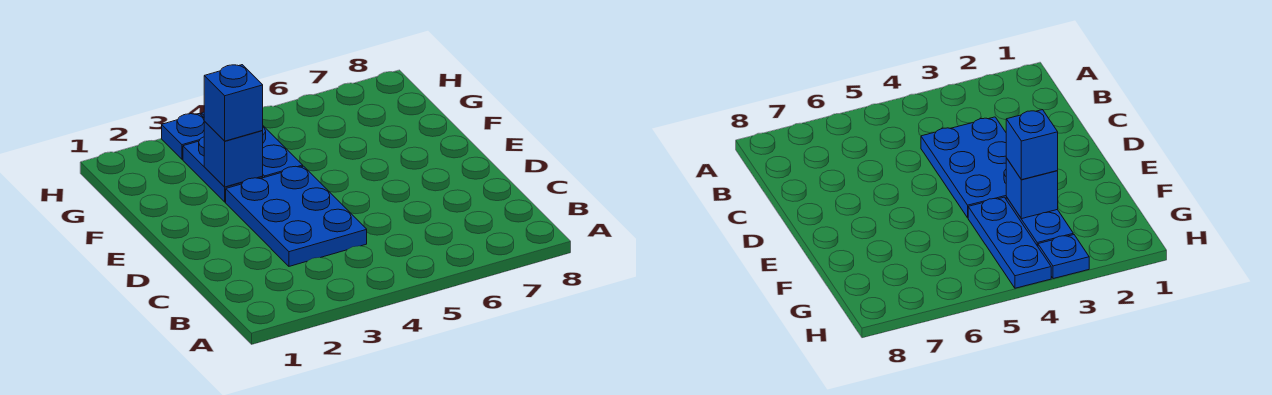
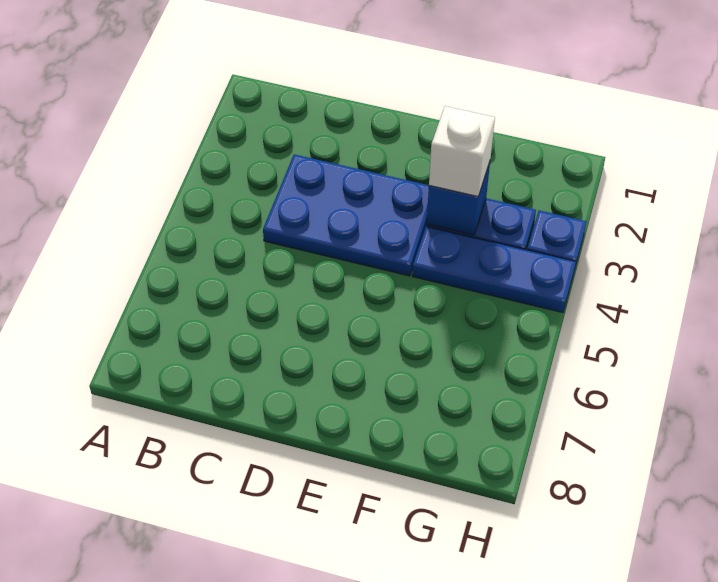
blue 1x1 brick [204,65,263,141] -> white 1x1 brick [429,106,495,196]

